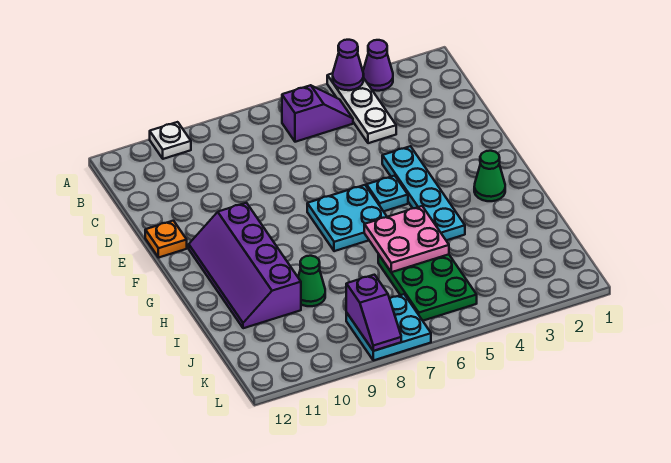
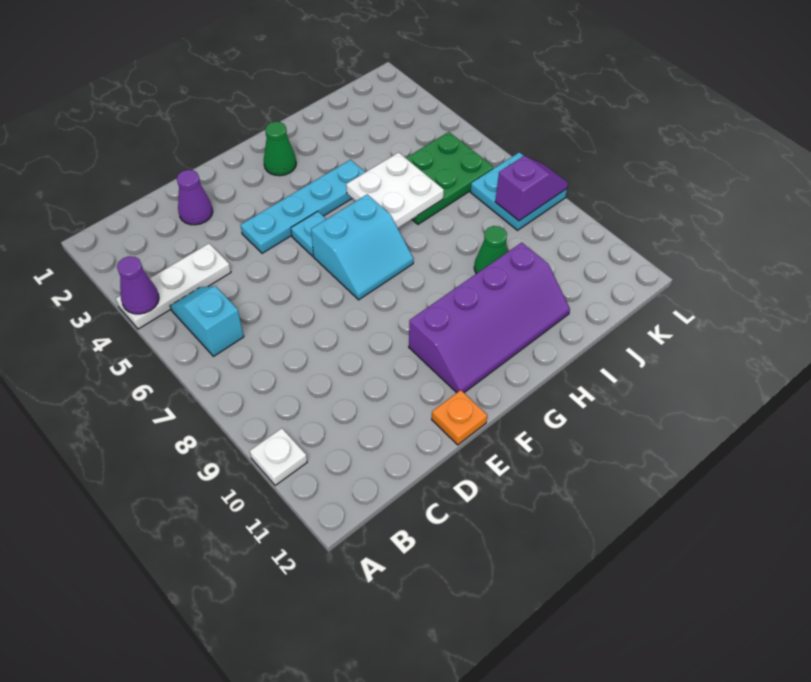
purple 1x1 cone [363,40,393,91] -> purple 1x1 cone moved to [177,170,213,225]
purple 1x2 slope [282,85,353,142] -> cyan 1x2 slope [170,286,244,356]
cyan 2x2 plate [307,185,387,251] -> cyan 2x2 slope [311,194,413,300]
pink 2x2 plate [364,206,449,272] -> white 2x2 plate [346,152,444,228]

